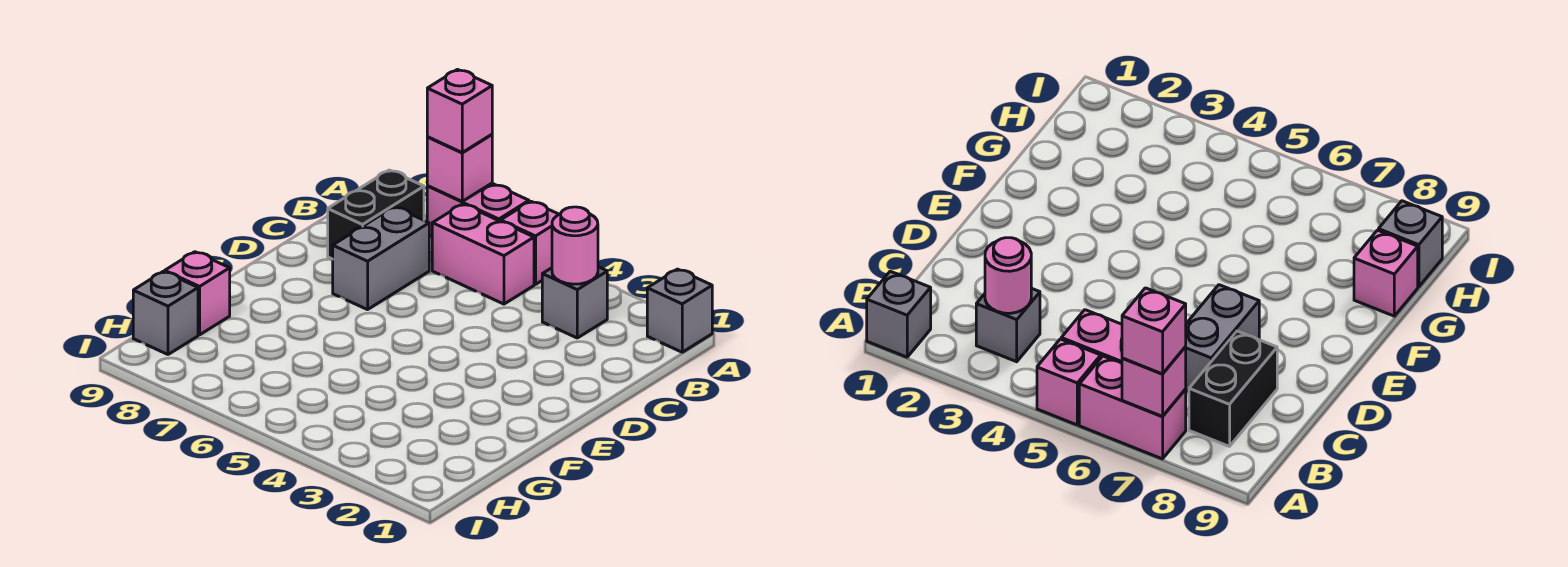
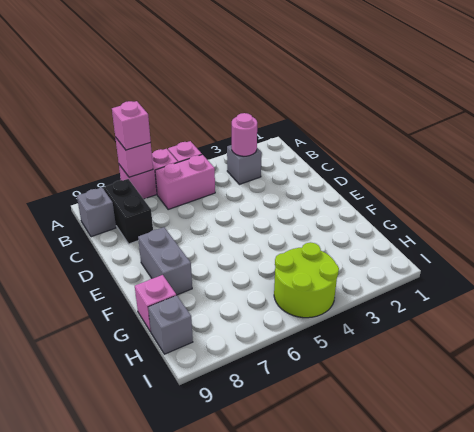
grey 1x1 brick [647,269,712,352] -> grey 1x1 brick moved to [77,188,116,237]
grey 1x2 brick [333,207,429,310] -> grey 1x2 brick moved to [138,227,192,295]
none -> lime 2x2 round brick [274,242,339,318]

